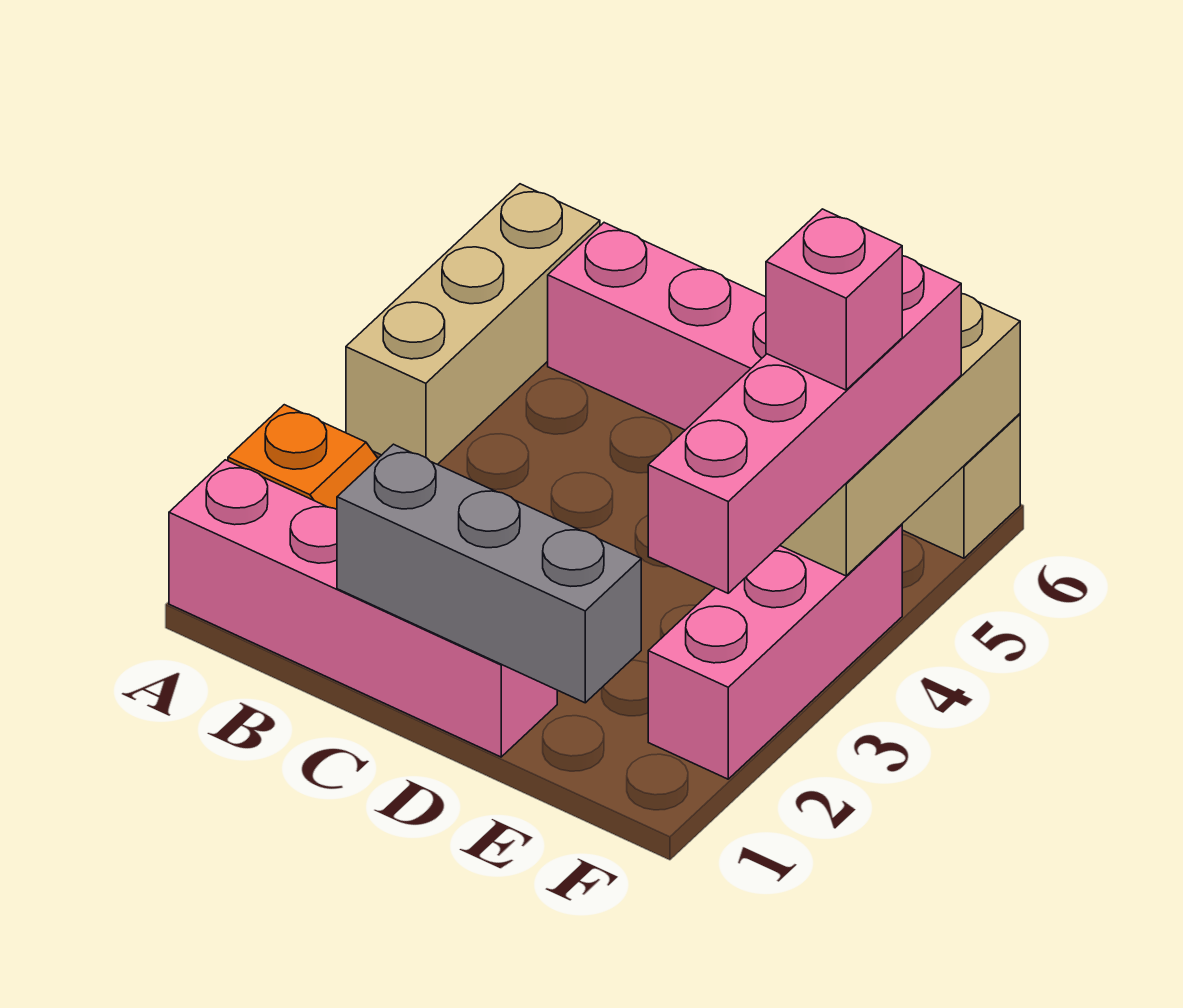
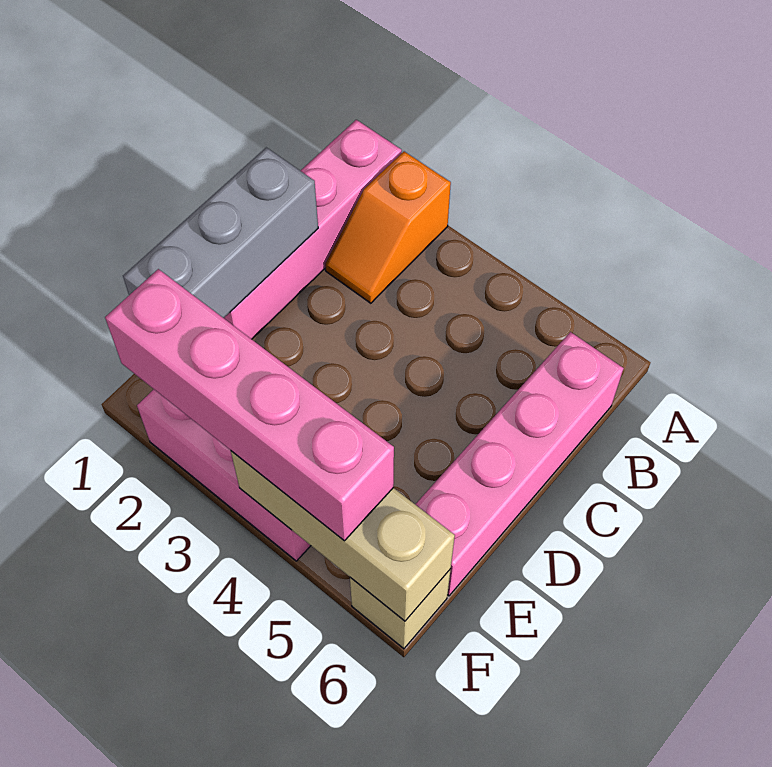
tan 1x3 brick [346,184,600,465] -> none
pink 1x1 brick [766,209,902,390] -> none

